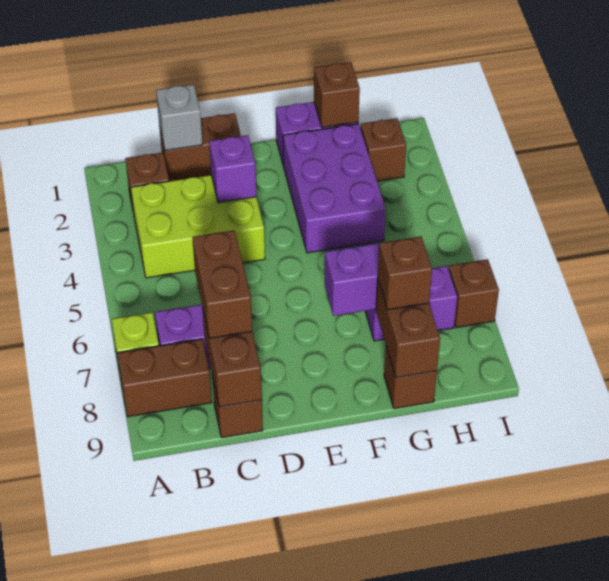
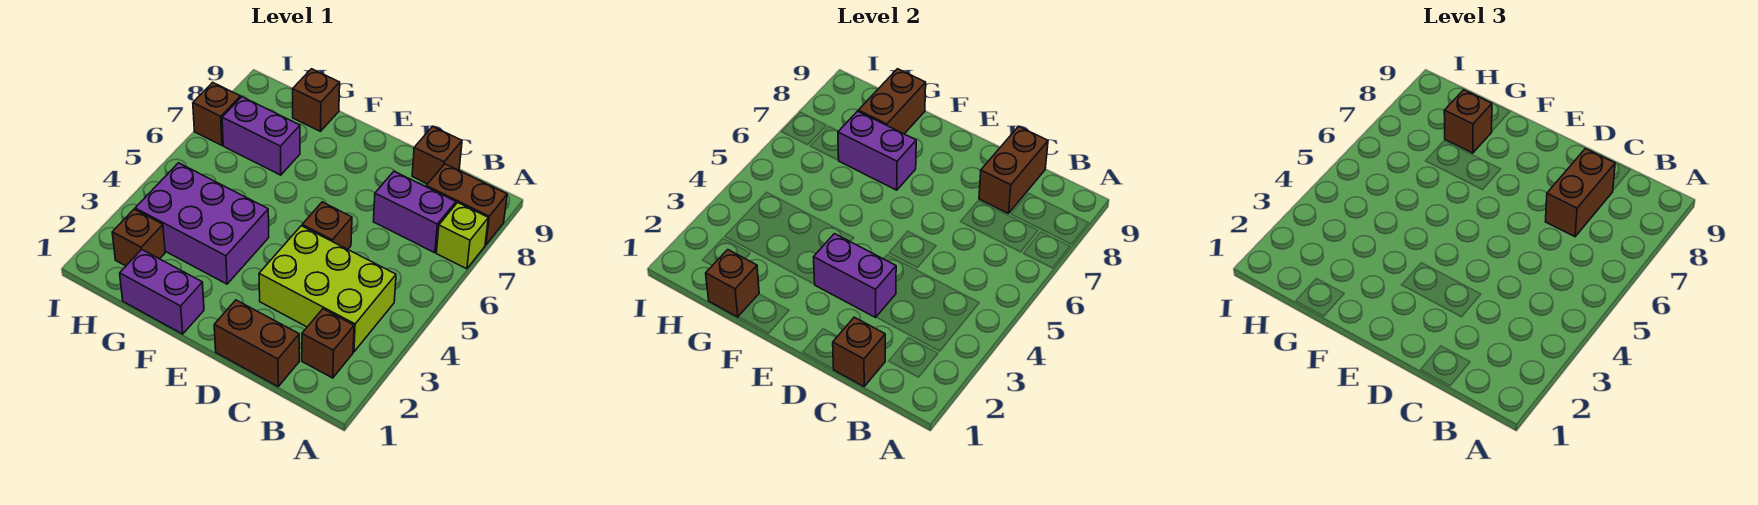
grey 1x1 brick [156,85,202,150] -> brown 1x1 brick [833,317,885,386]
purple 1x1 brick [209,135,256,203] -> purple 1x2 brick [814,234,896,317]
none -> brown 1x1 brick [302,202,352,249]
purple 2x3 brick [283,124,386,253] -> purple 2x3 brick turned to [135,163,269,284]

